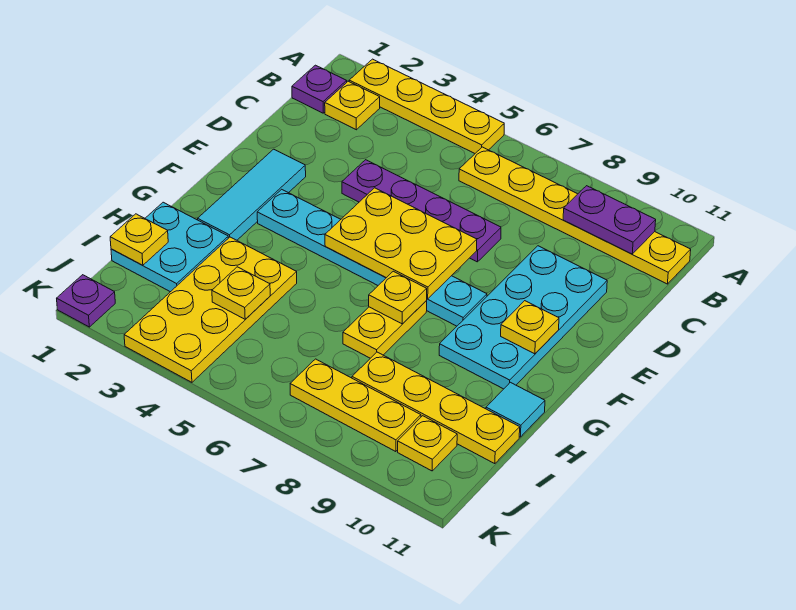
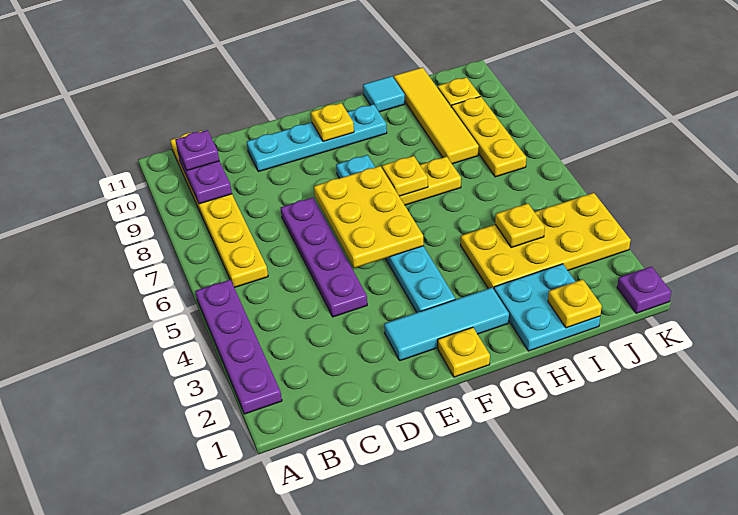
yellow 1x4 plate [349,59,504,153] -> purple 1x4 plate [195,280,282,414]
purple 1x1 plate [292,65,347,113] -> purple 1x1 plate moved to [175,130,219,170]
yellow 1x1 plate [325,81,380,130] -> yellow 1x1 plate moved to [438,327,490,377]
cyan 2x4 plate [439,246,607,389] -> cyan 1x4 plate [247,104,387,172]
yellow 1x4 plate [352,352,520,464] -> yellow 1x4 tile [394,67,479,164]

